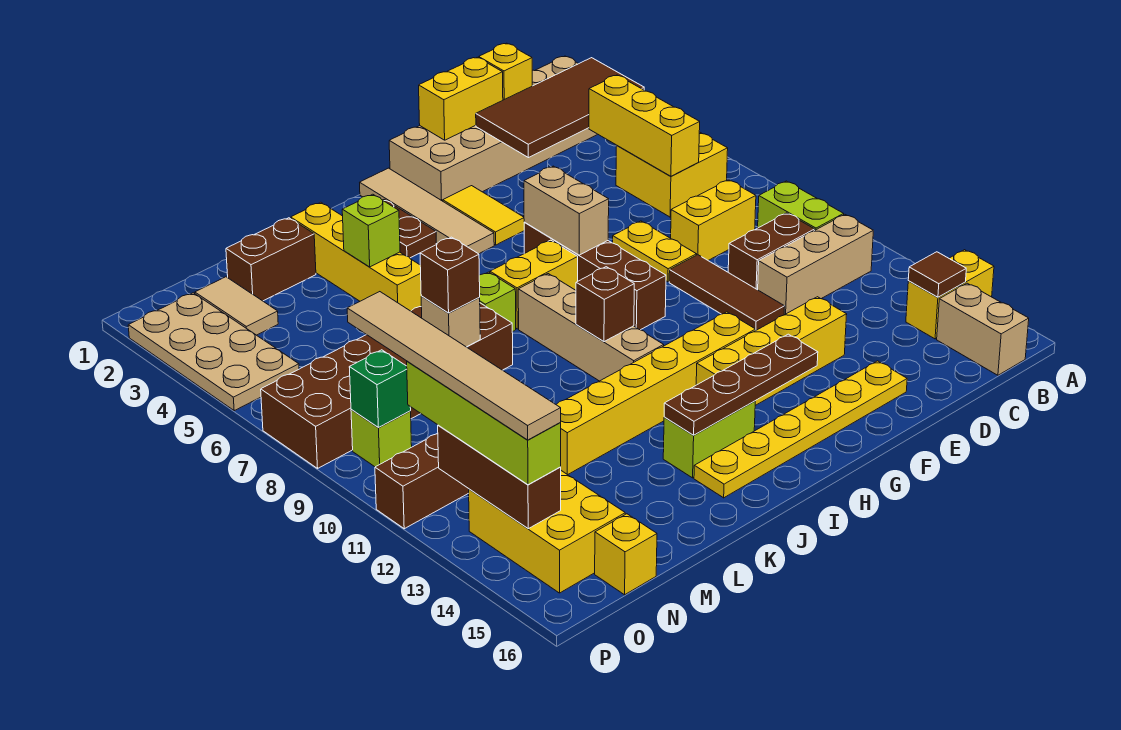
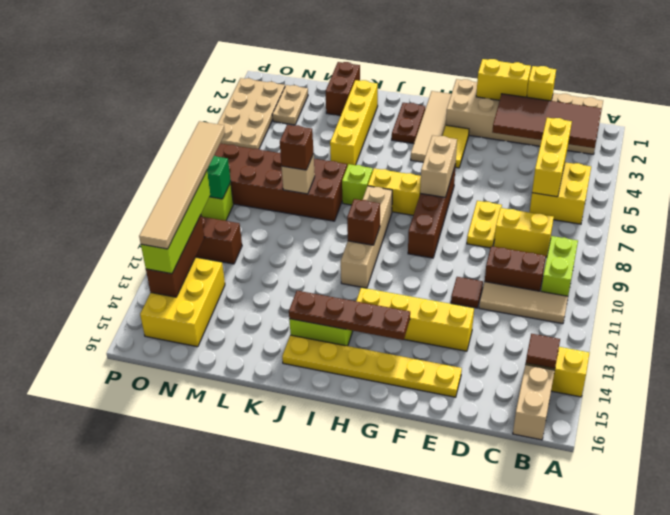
tan 1x3 brick [758,215,873,315] -> tan 1x3 tile [479,282,568,324]
brown 1x3 tile [669,255,785,330] -> brown 1x1 tile [451,277,483,308]
yellow 1x6 brick [556,312,756,475] -> none
lime 1x1 brick [342,194,400,267] -> none
brown 1x2 brick [226,218,316,301] -> brown 1x2 brick turned to [326,62,360,116]
tan 1x2 tile [195,277,278,335] -> tan 1x2 plate [272,85,308,125]
yellow 1x1 brick [595,514,657,595] -> none

